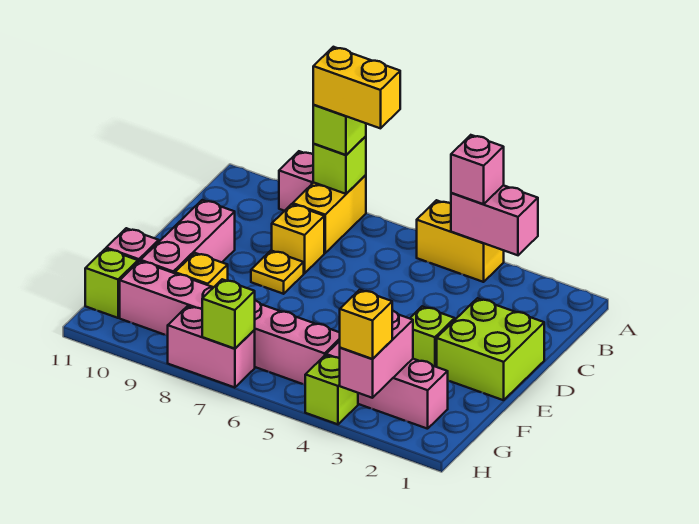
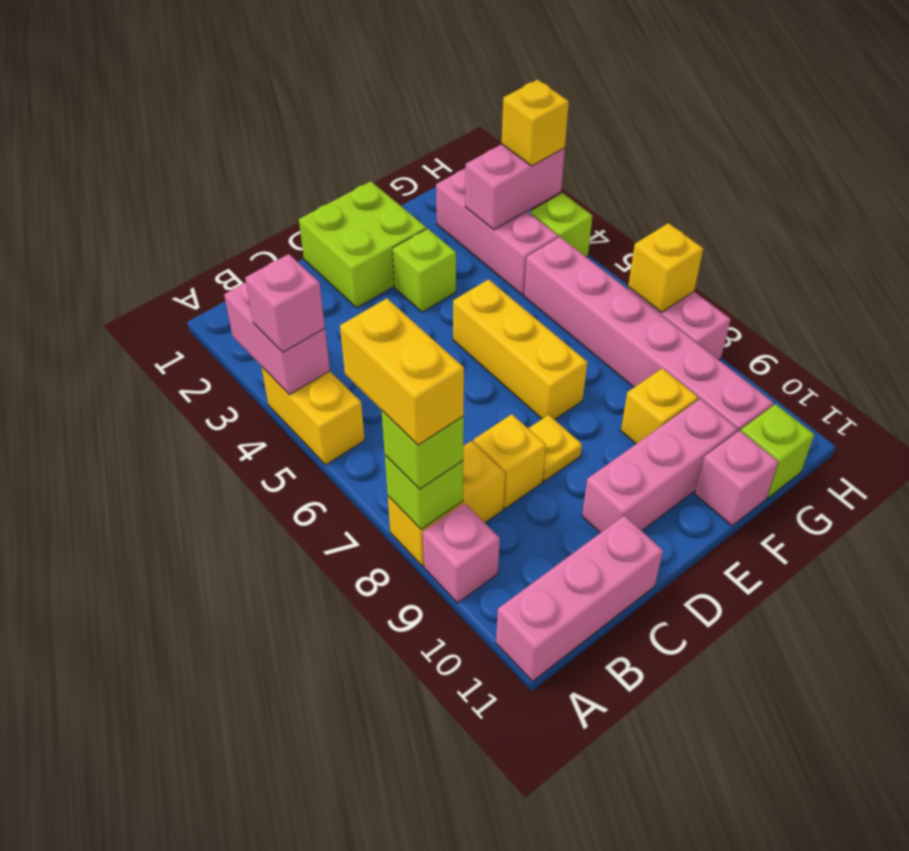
none -> pink 1x3 brick [496,516,663,681]
none -> yellow 1x3 brick [453,279,587,420]
lime 1x1 brick [202,279,255,349] -> yellow 1x1 brick [628,223,703,312]

